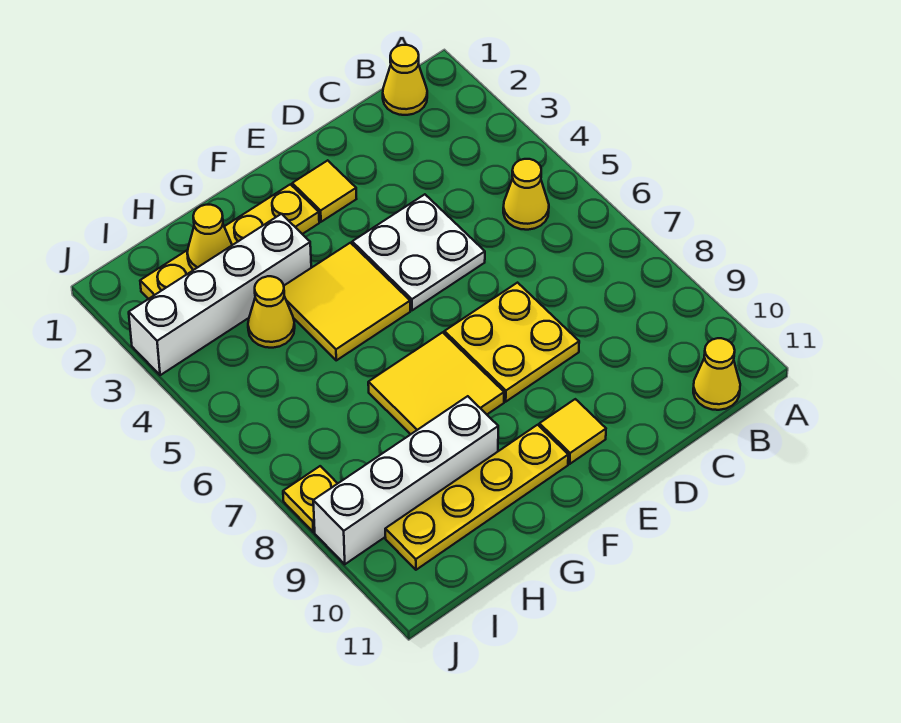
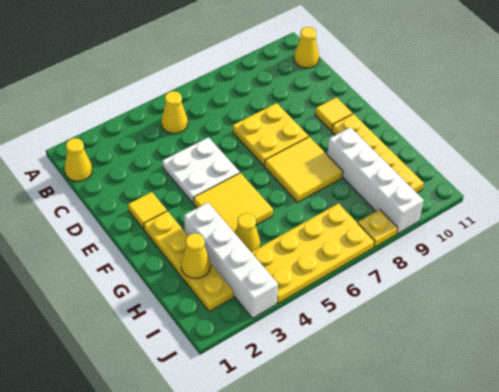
none -> yellow 2x4 plate [251,203,374,303]

